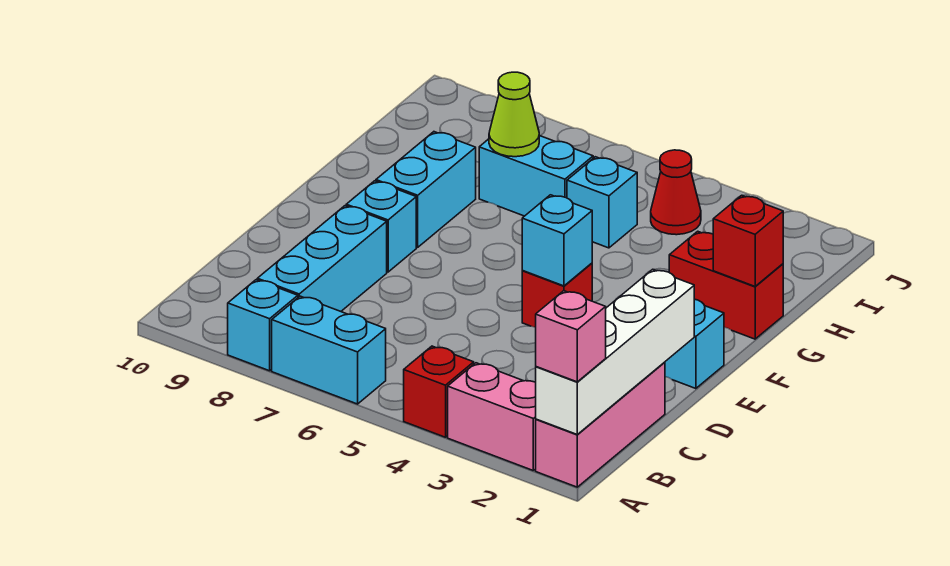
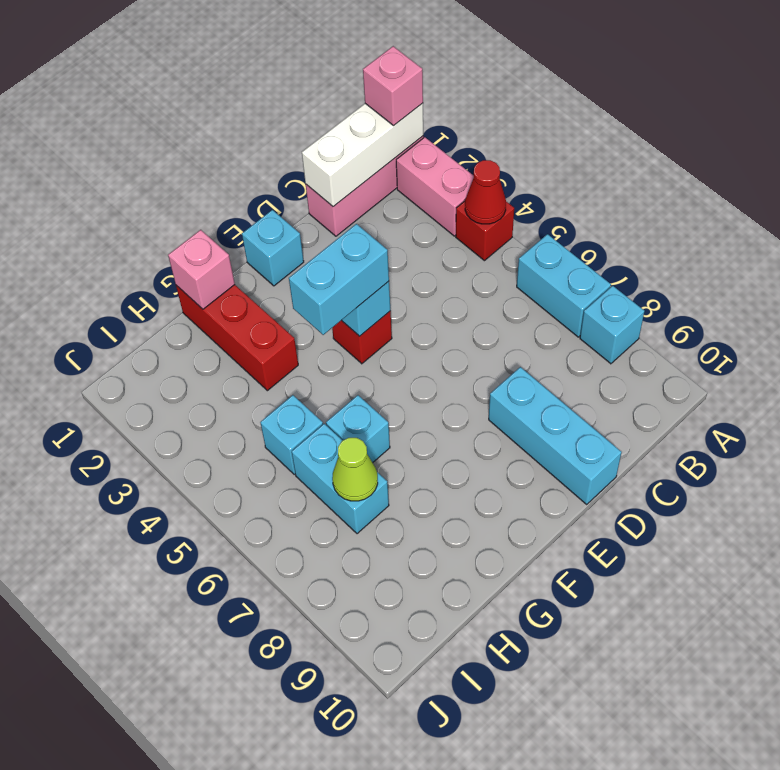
white 1x4 brick [536,269,694,434] -> white 1x3 brick [302,103,423,207]
cyan 1x3 brick [257,206,387,311] -> cyan 1x3 brick turned to [489,367,622,504]
cyan 1x1 brick [346,181,416,272] -> cyan 1x1 brick moved to [326,395,390,463]
cyan 1x2 brick [376,132,476,247] -> cyan 1x2 brick moved to [289,224,389,335]
red 1x2 brick [669,231,783,339] -> red 1x3 brick [176,285,298,391]
red 1x1 brick [713,195,783,286] -> pink 1x1 brick [168,230,235,309]
red 1x1 cone [651,150,701,235] -> red 1x1 cone moved to [465,160,506,224]

